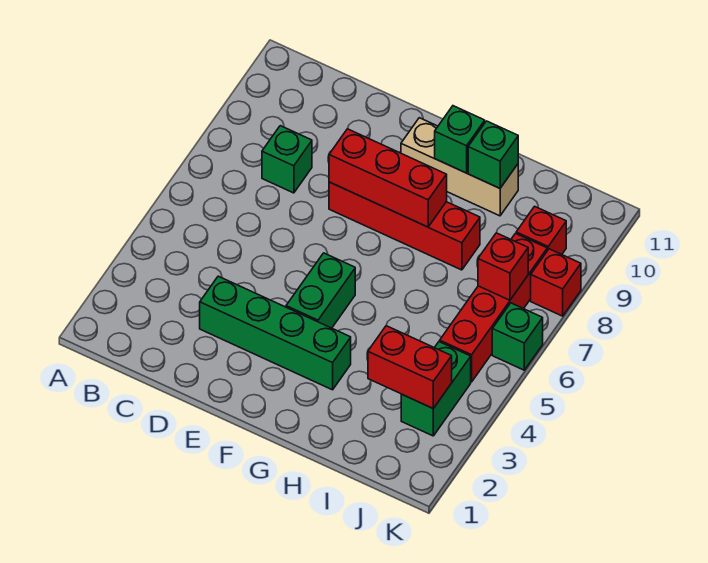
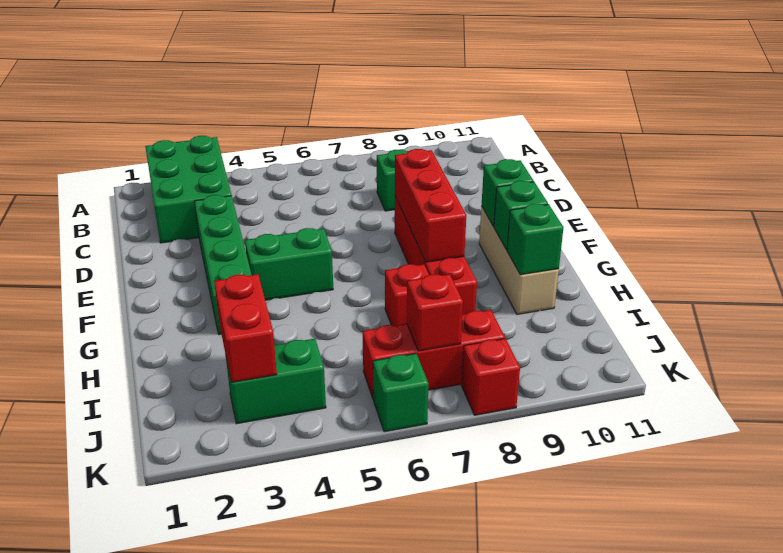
none -> green 2x3 brick [145,136,231,243]
none -> green 1x1 brick [482,159,534,226]
red 1x4 brick [440,234,547,382] -> red 1x3 brick [362,310,505,400]
red 1x1 brick [516,206,566,254] -> red 1x1 brick moved to [385,264,429,326]

